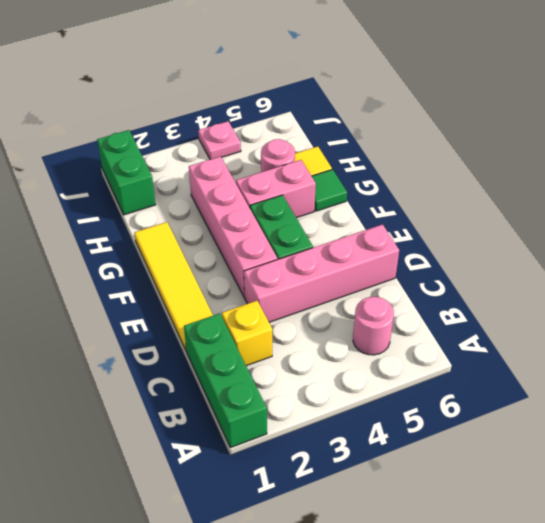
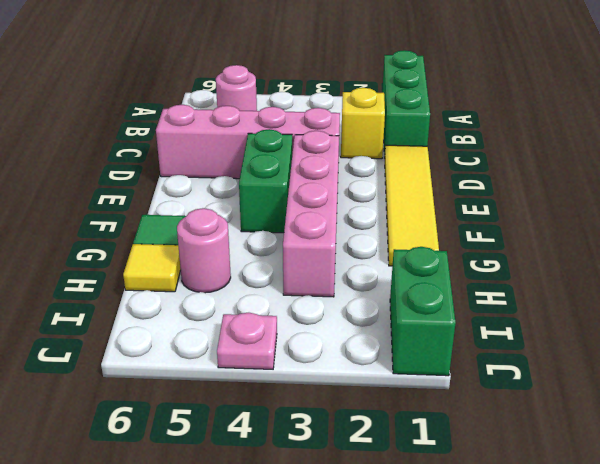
pink 1x2 brick [236,160,316,218] -> none

